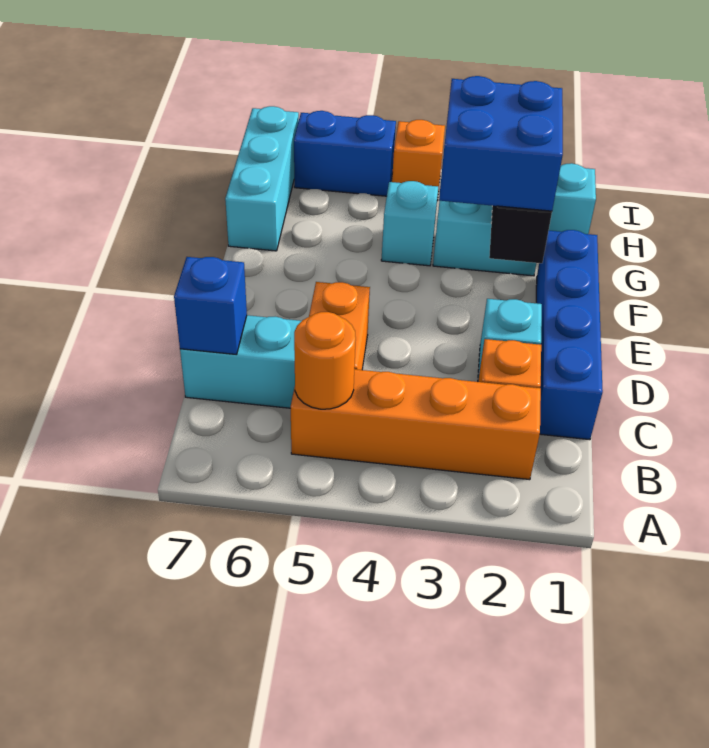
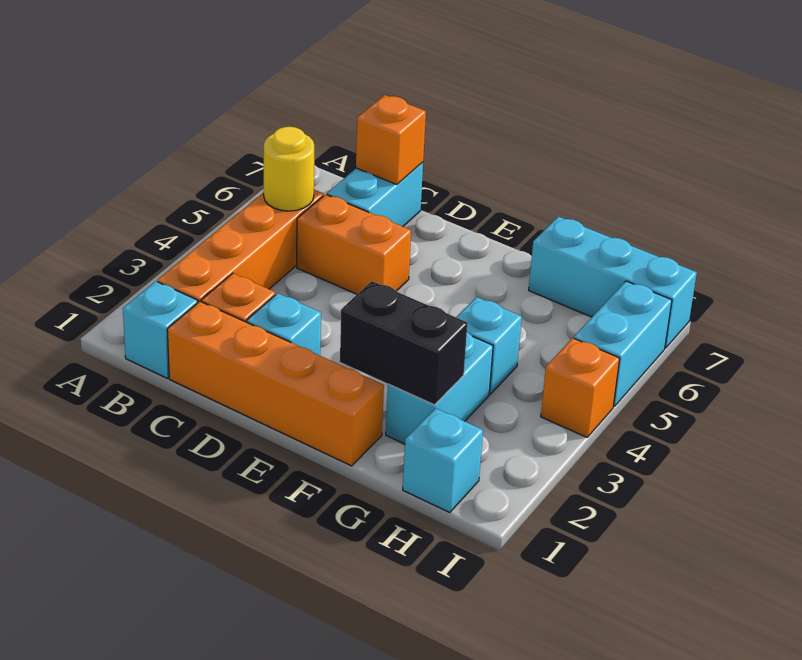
none -> cyan 1x1 brick [123,281,198,378]
orange 1x1 round brick [294,312,356,409] -> yellow 1x1 round brick [264,127,314,211]
blue 1x4 brick [536,230,603,440] -> orange 1x4 brick [167,301,384,466]
blue 1x1 brick [174,257,247,355] -> orange 1x1 brick [356,95,426,185]
blue 2x2 brick [439,76,563,211] -> none
blue 1x2 brick [294,111,396,196] -> cyan 1x2 brick [574,281,672,407]

